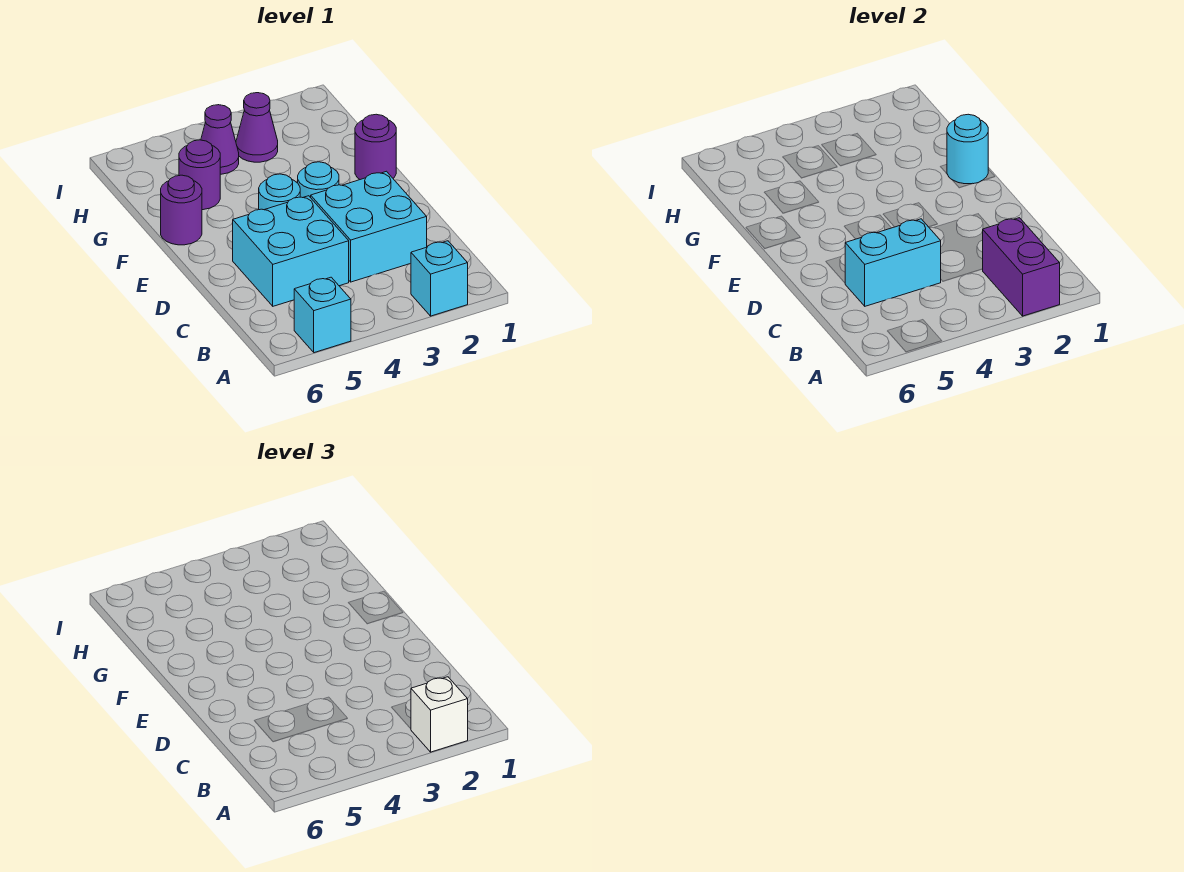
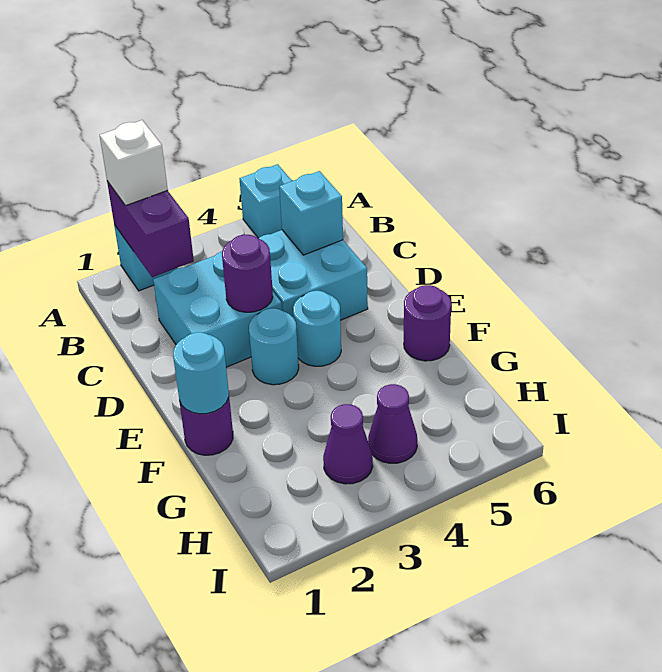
cyan 1x2 brick [845,219,941,306] -> cyan 1x1 brick [279,171,343,255]
purple 1x1 round brick [179,140,220,210] -> purple 1x1 round brick moved to [222,235,273,312]

